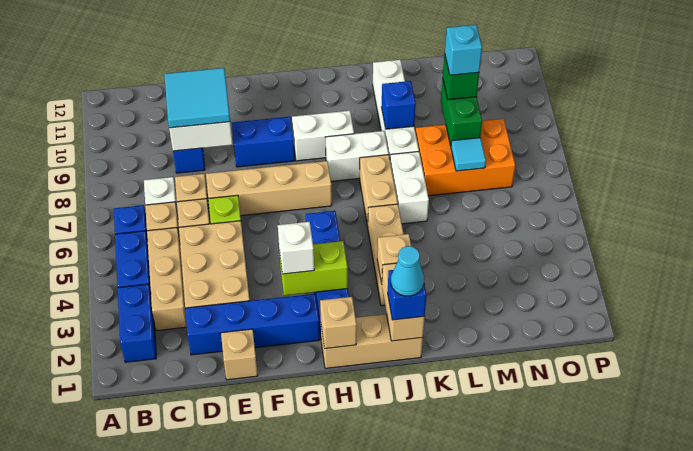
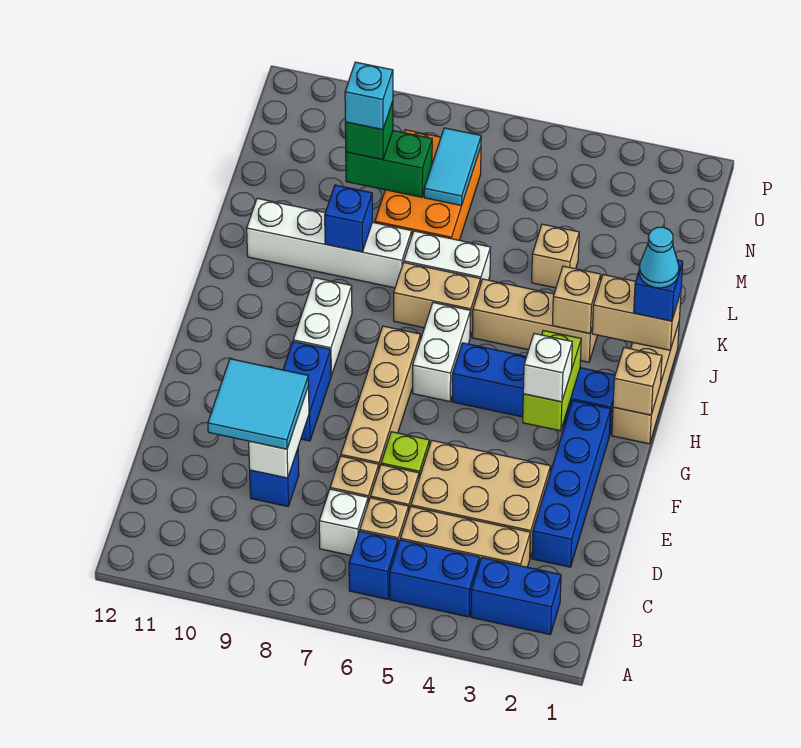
tan 1x1 brick [221,329,258,380] -> tan 1x1 brick moved to [532,224,579,288]
white 1x2 brick [326,131,389,181] -> white 1x2 brick moved to [413,303,470,401]
cyan 1x1 tile [451,138,486,171] -> cyan 1x2 tile [424,128,481,206]

